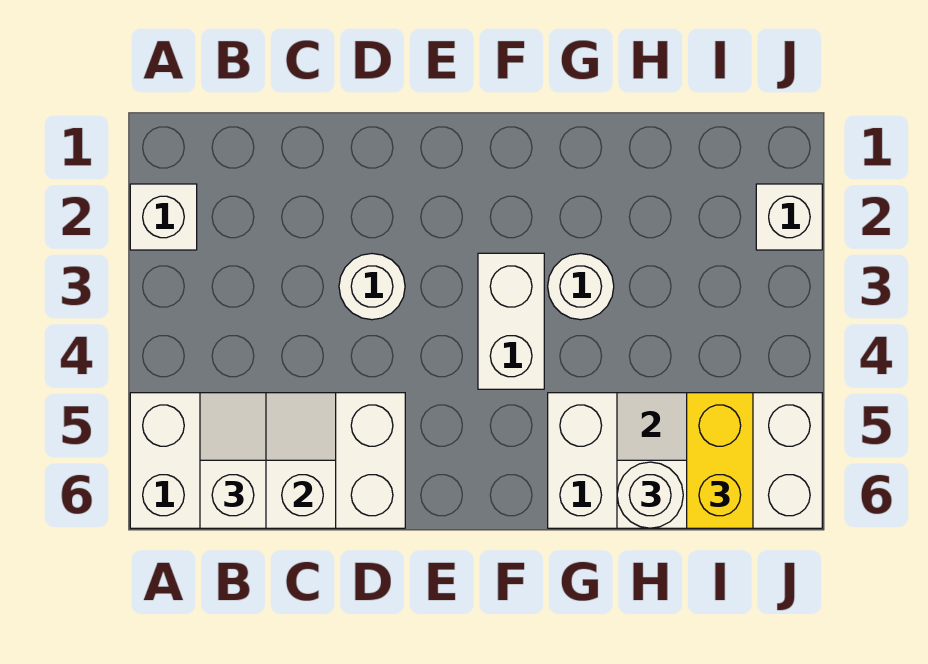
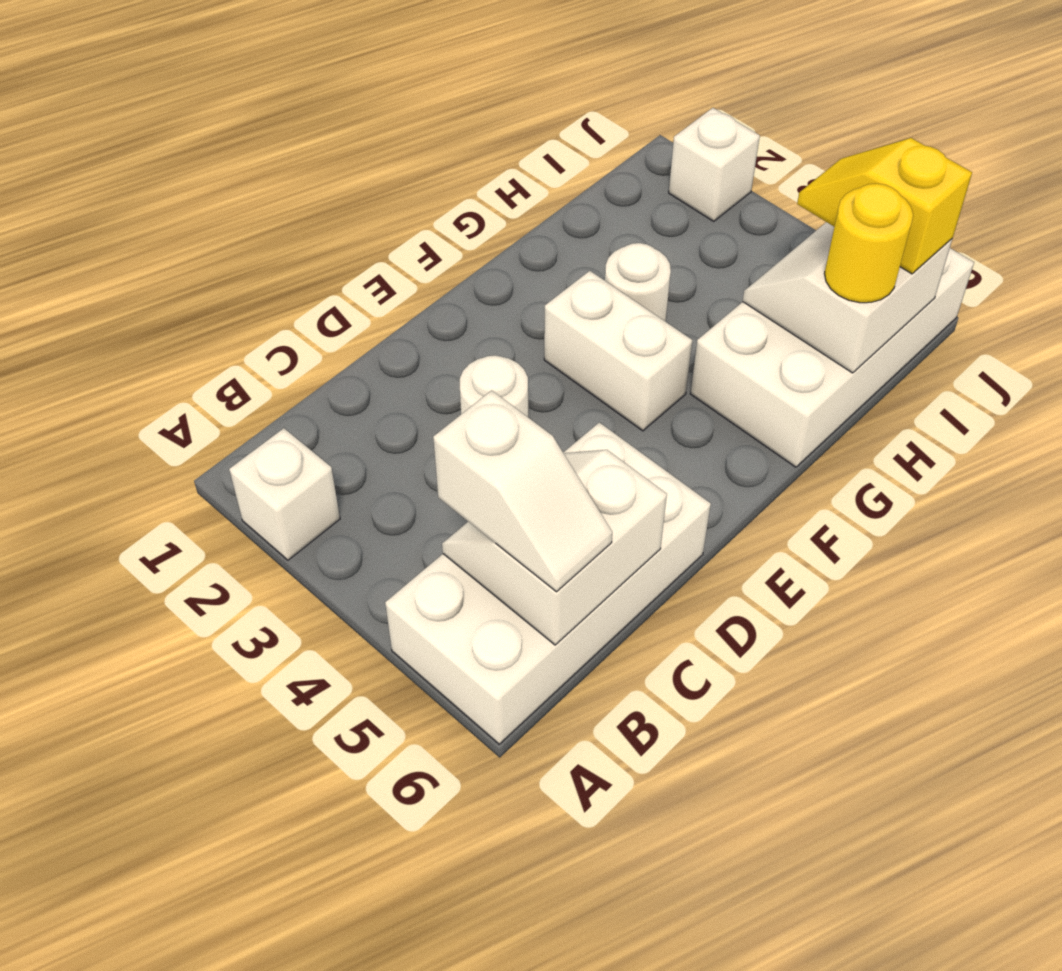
white 1x2 slope [200,393,266,528] -> white 1x2 slope turned to [433,390,612,592]
white 1x1 round brick [617,462,683,528] -> yellow 1x1 round brick [825,183,913,303]
yellow 1x2 brick [687,393,753,528] -> yellow 1x2 slope [797,138,972,274]

